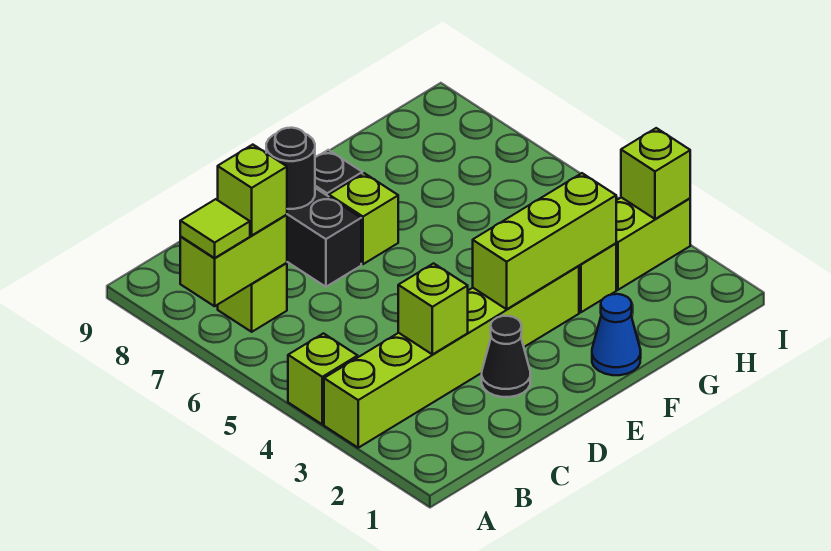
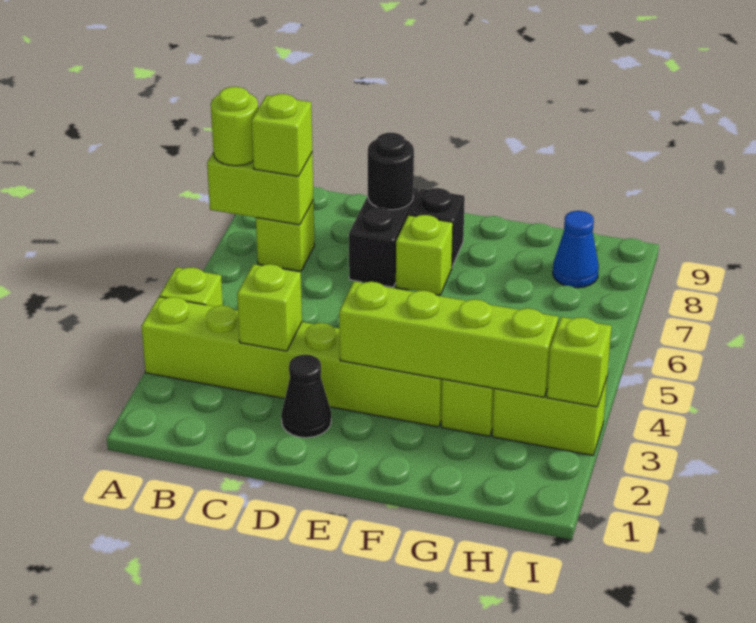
lime 1x1 tile [180,199,250,258] -> lime 1x1 round brick [211,87,258,166]
lime 1x3 brick [473,173,616,309] -> lime 1x4 brick [339,282,558,397]
blue 1x1 cone [592,294,641,375] -> blue 1x1 cone moved to [553,211,599,288]

